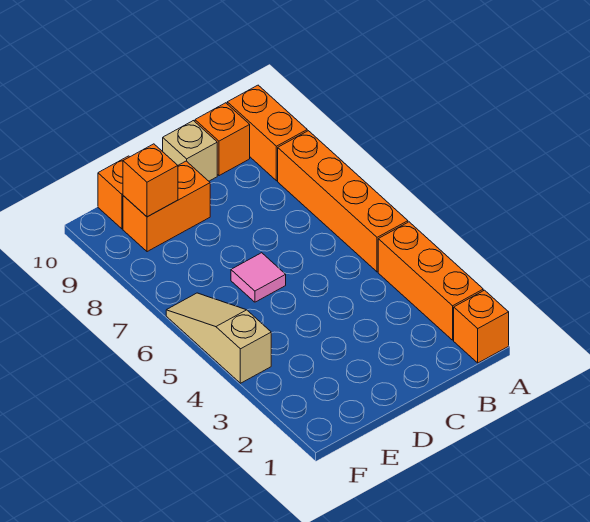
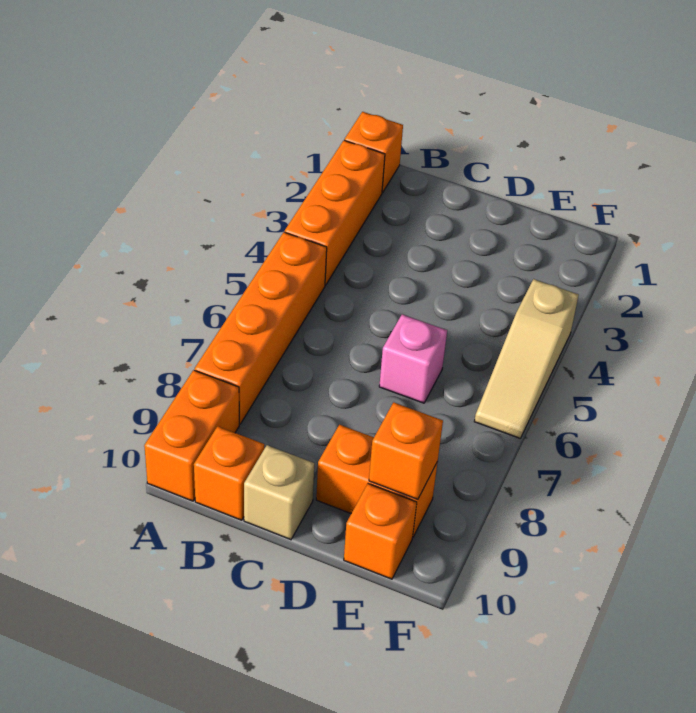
pink 1x1 tile [231,253,286,302] -> pink 1x1 brick [379,314,447,403]

